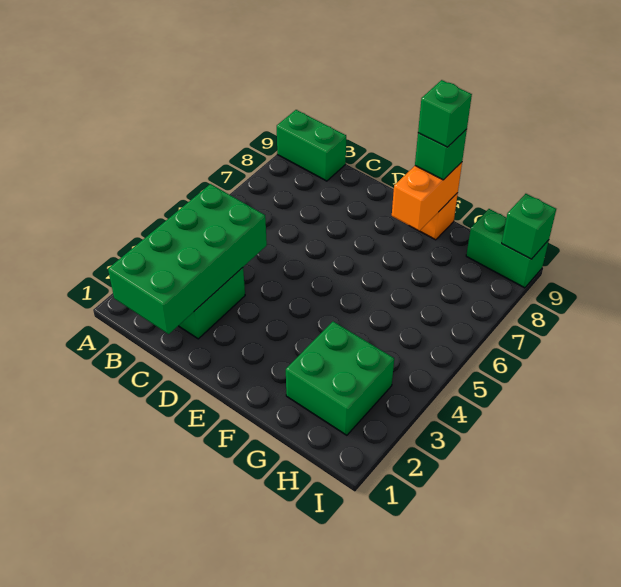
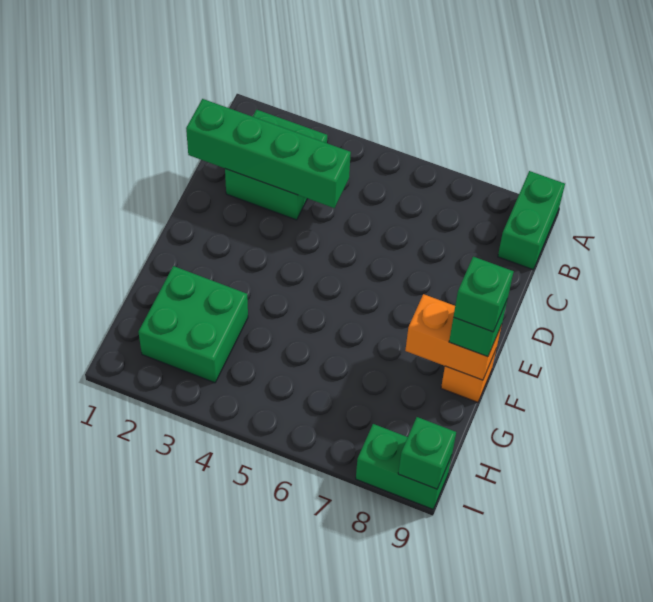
green 2x4 brick [108,184,267,334] -> green 1x4 brick [186,99,351,208]
green 1x2 brick [466,209,549,288] -> green 1x2 brick turned to [356,424,452,509]

